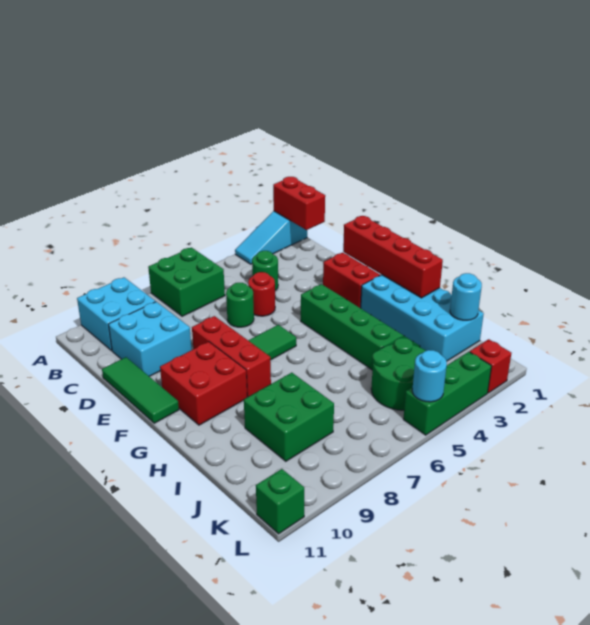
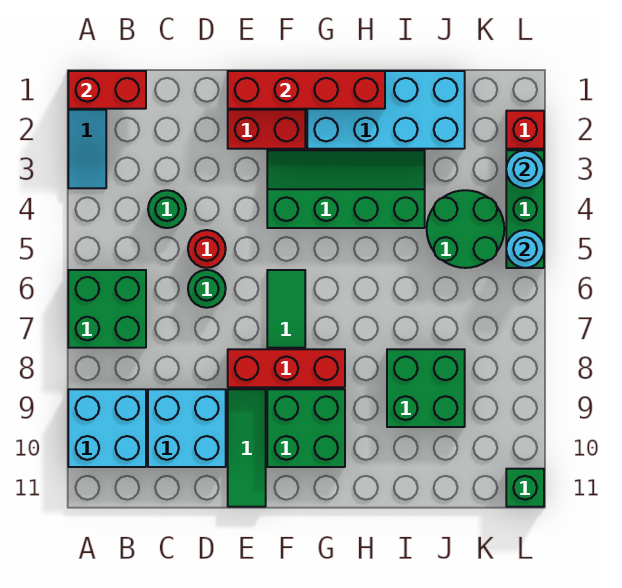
green 1x3 tile [102,357,179,423] -> green 1x3 tile turned to [228,389,266,507]
red 2x2 brick [160,342,247,425] -> green 2x2 brick [267,389,345,467]
cyan 1x1 round brick [450,273,482,320] -> cyan 1x1 round brick moved to [506,150,544,188]

